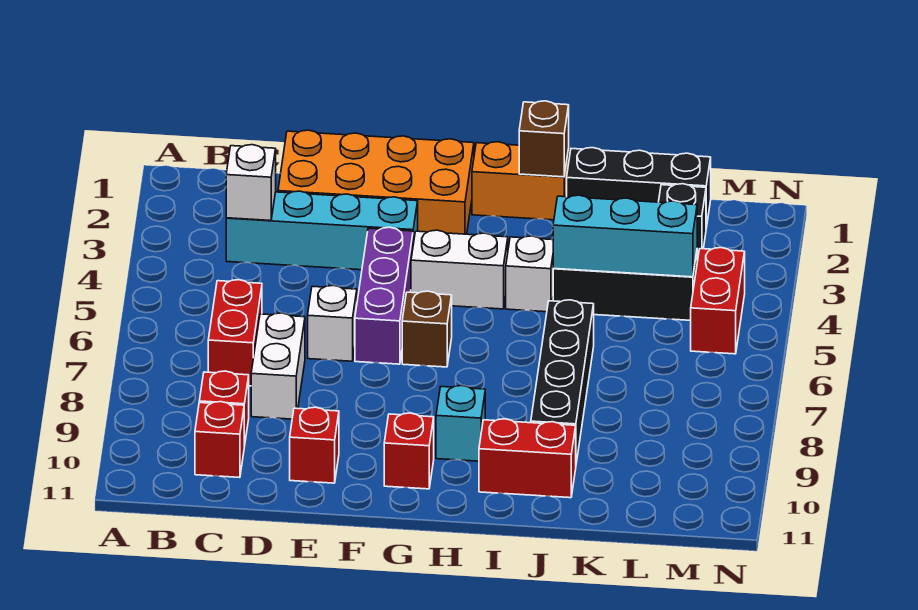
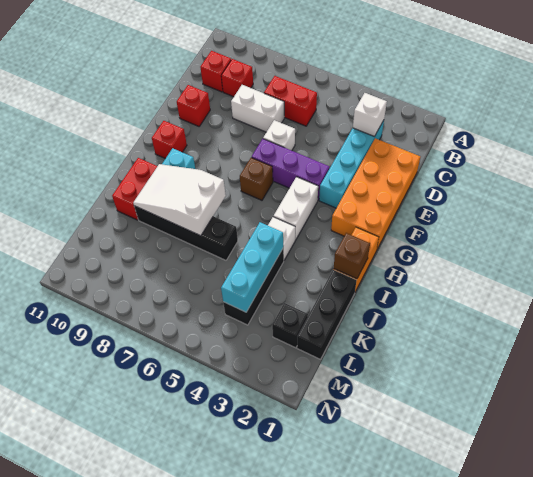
none -> white 2x3 slope [133,164,226,236]
red 1x2 brick [691,248,745,354] -> none

